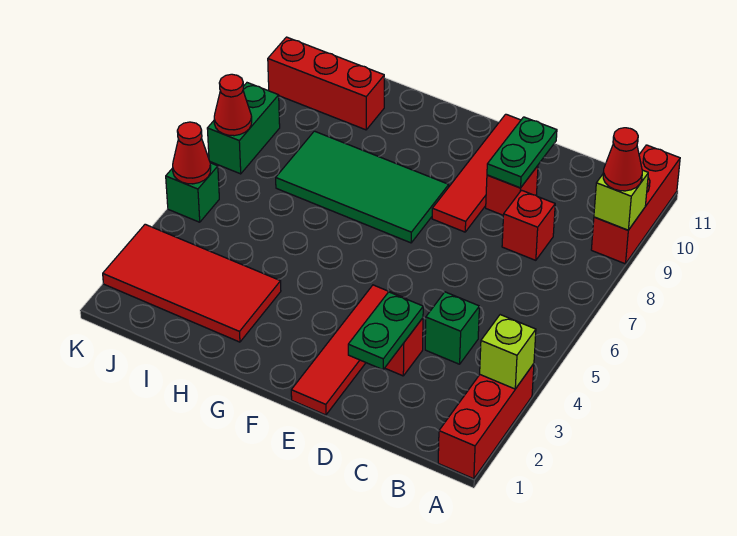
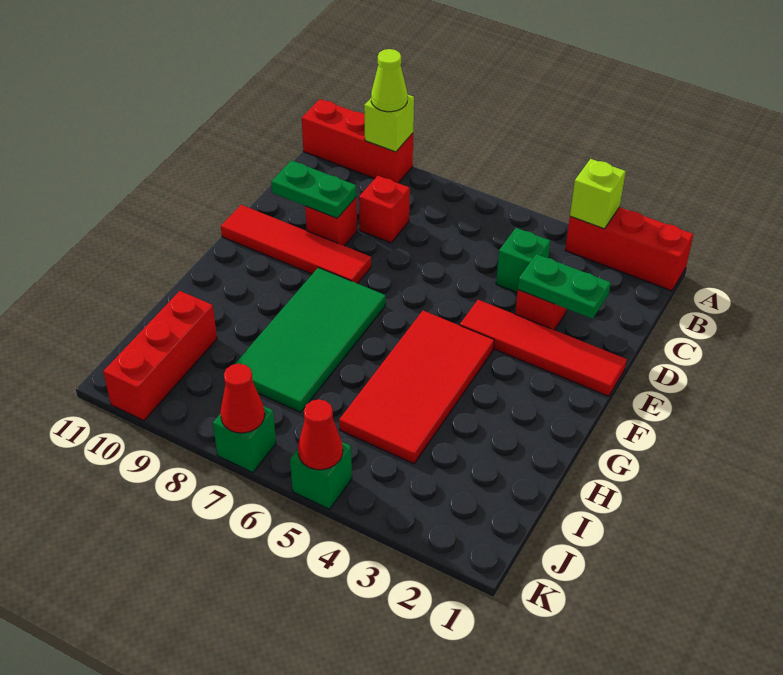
red 1x1 cone [603,128,642,191] -> lime 1x1 cone [371,49,407,112]
red 2x4 tile [103,224,281,342] -> red 2x4 tile moved to [339,311,494,464]
green 1x2 brick [207,83,280,174] -> green 1x1 brick [213,406,276,473]

